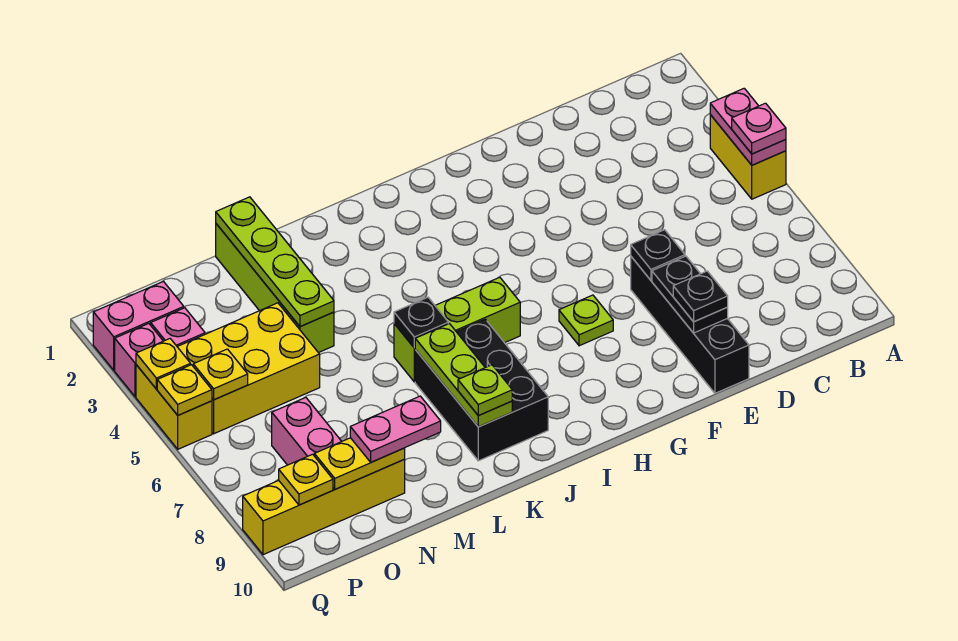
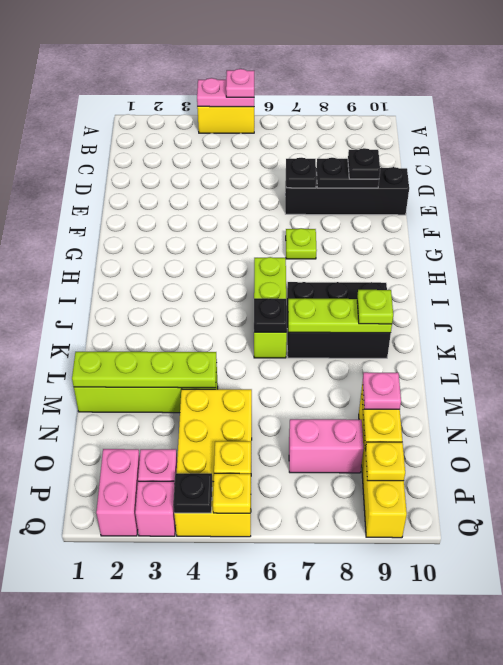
pink 1x2 plate [350,396,441,462] -> pink 1x1 plate [363,372,401,409]
yellow 1x1 plate [136,339,191,389] -> black 1x1 plate [173,473,212,513]

